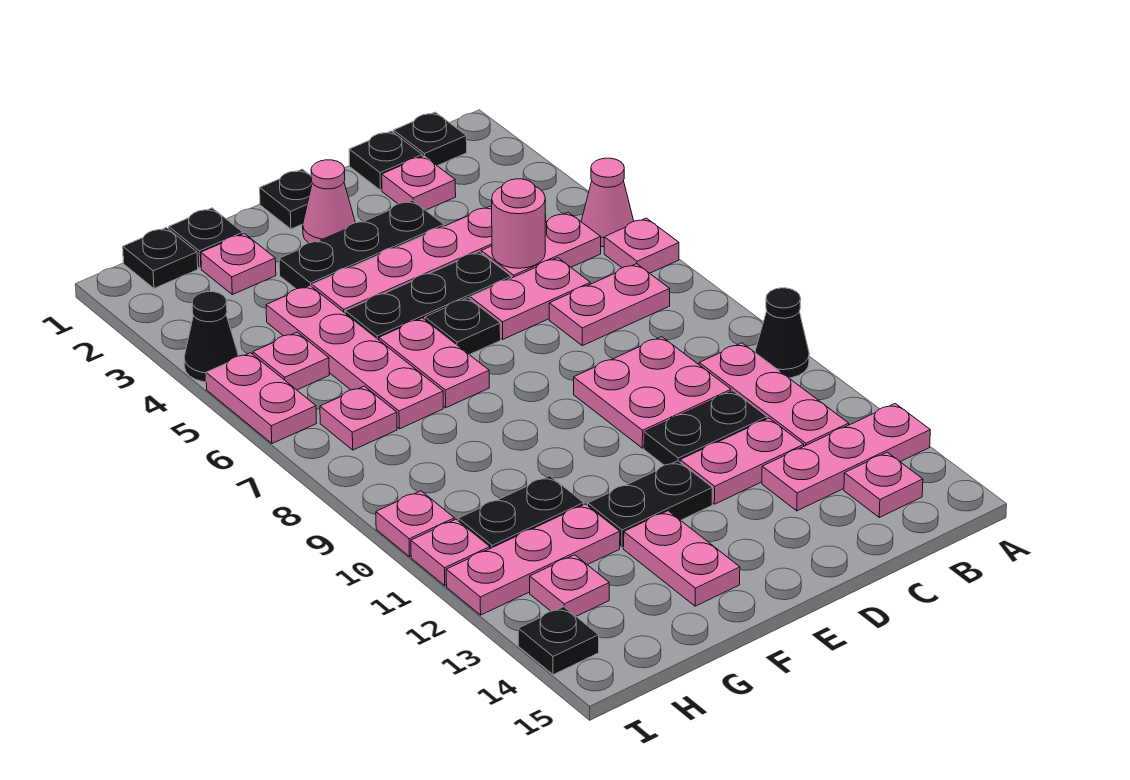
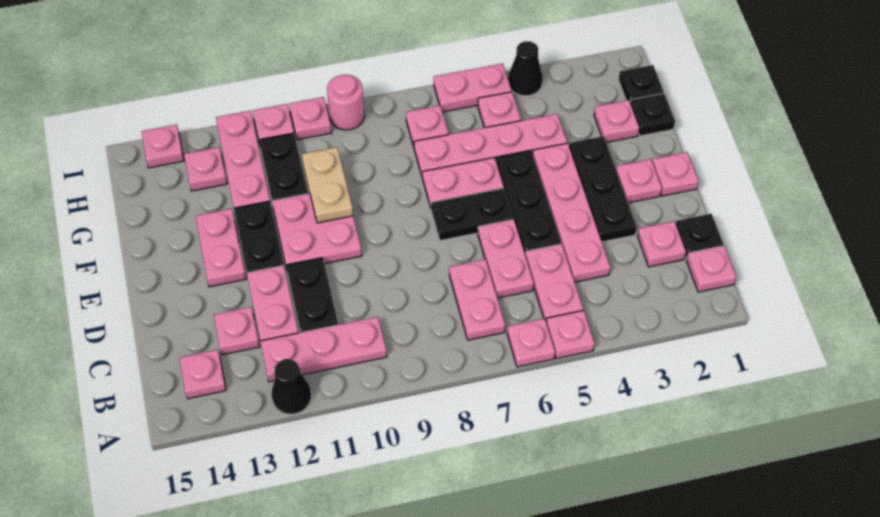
pink 1x1 cone [581,158,634,247] -> pink 1x1 plate [546,310,595,359]
black 1x1 cone [755,288,809,378] -> black 1x1 cone moved to [272,359,311,414]
pink 1x3 plate [762,404,930,511] -> pink 1x1 plate [214,307,260,355]
black 1x1 plate [393,112,467,166] -> pink 1x1 plate [687,246,736,292]
pink 1x1 round brick [492,179,545,268] -> pink 1x1 round brick moved to [327,75,365,130]
pink 2x2 plate [574,337,731,448] -> pink 2x2 plate moved to [272,193,362,265]
black 1x1 plate [260,169,312,229] -> pink 1x1 plate [652,152,699,196]
pink 1x1 cone [303,160,355,243] -> pink 1x1 plate [616,159,662,203]
black 1x1 plate [425,298,501,355] -> black 1x2 plate [431,188,514,241]
none -> tan 1x2 plate [302,147,353,223]
pink 1x2 plate [624,511,740,606] -> pink 1x2 plate turned to [196,209,246,287]
black 1x1 plate [518,607,599,675] -> pink 1x1 plate [141,125,184,168]

